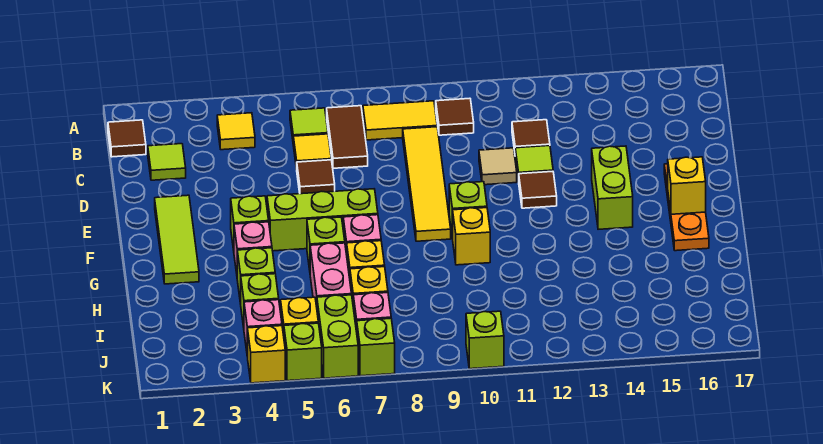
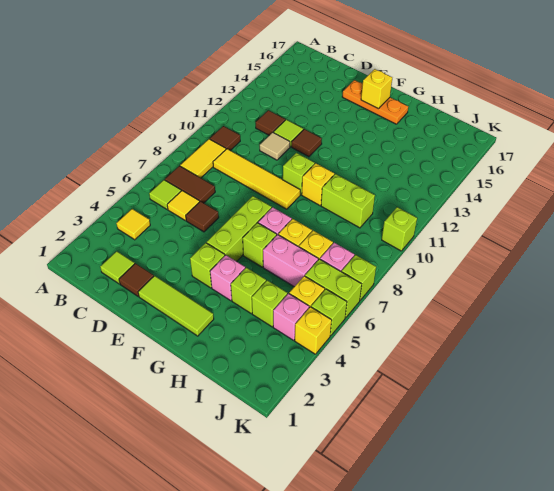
brown 1x1 tile [108,120,146,157] -> brown 1x1 tile moved to [119,263,154,296]
lime 1x2 brick [592,146,633,229] -> lime 1x2 brick moved to [321,174,375,228]

